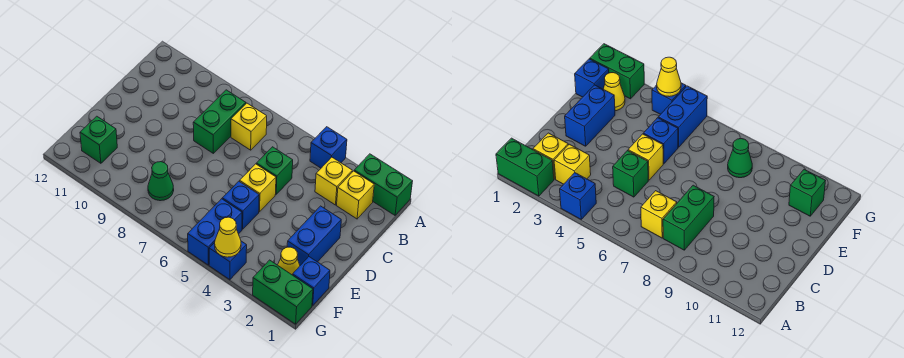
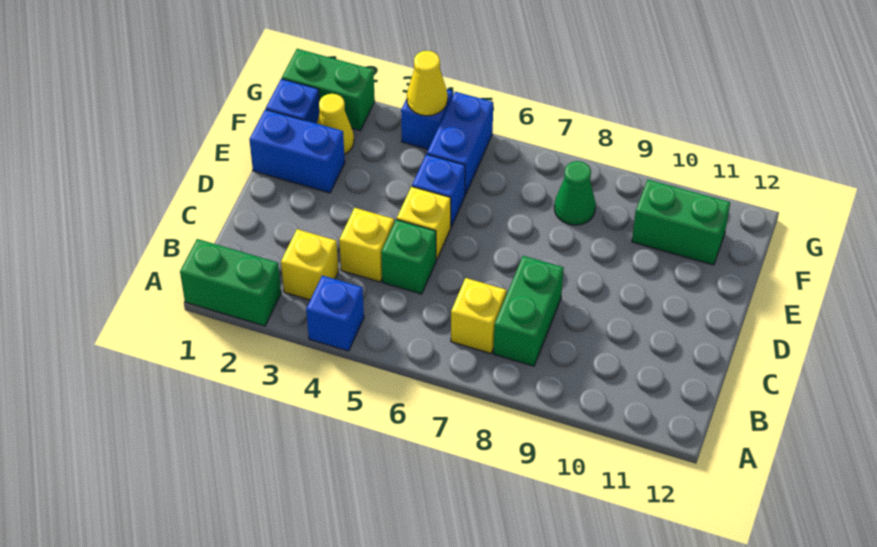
yellow 1x1 brick [337,171,374,219] -> yellow 1x1 brick moved to [339,208,394,282]
blue 1x2 brick [287,206,341,265] -> blue 1x2 brick turned to [249,109,345,193]
green 1x1 brick [80,116,117,163] -> green 1x2 brick [632,180,730,265]

